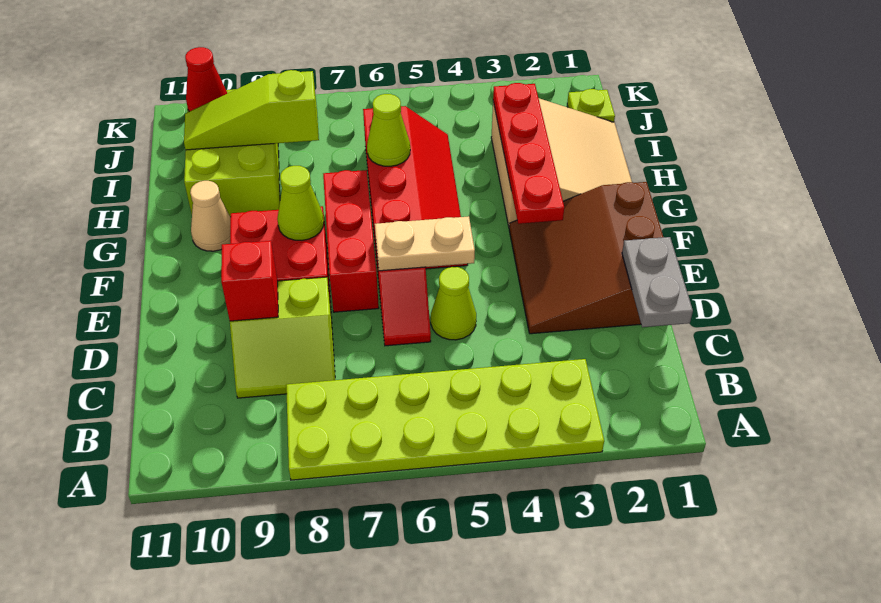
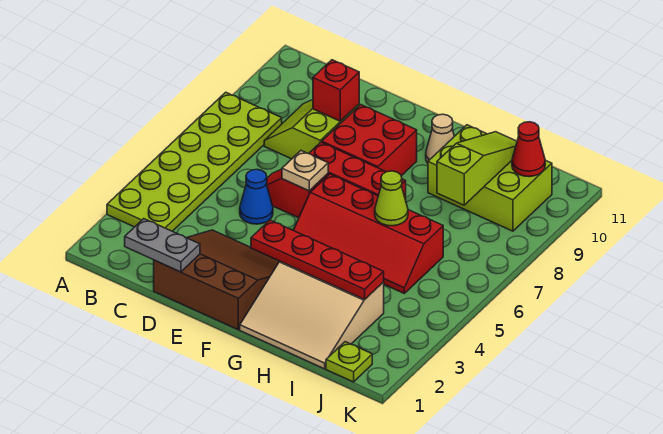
lime 1x1 cone [431,267,476,340] -> blue 1x1 cone [240,169,273,224]
tan 1x2 plate [375,216,475,271] -> tan 1x1 plate [282,151,328,191]
lime 1x1 cone [277,166,324,240] -> none

